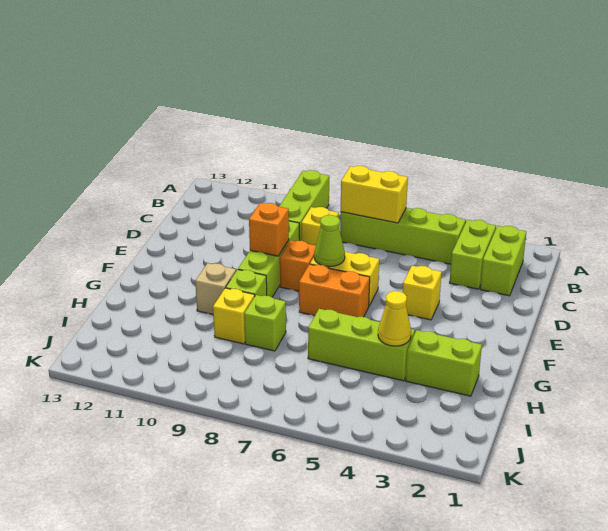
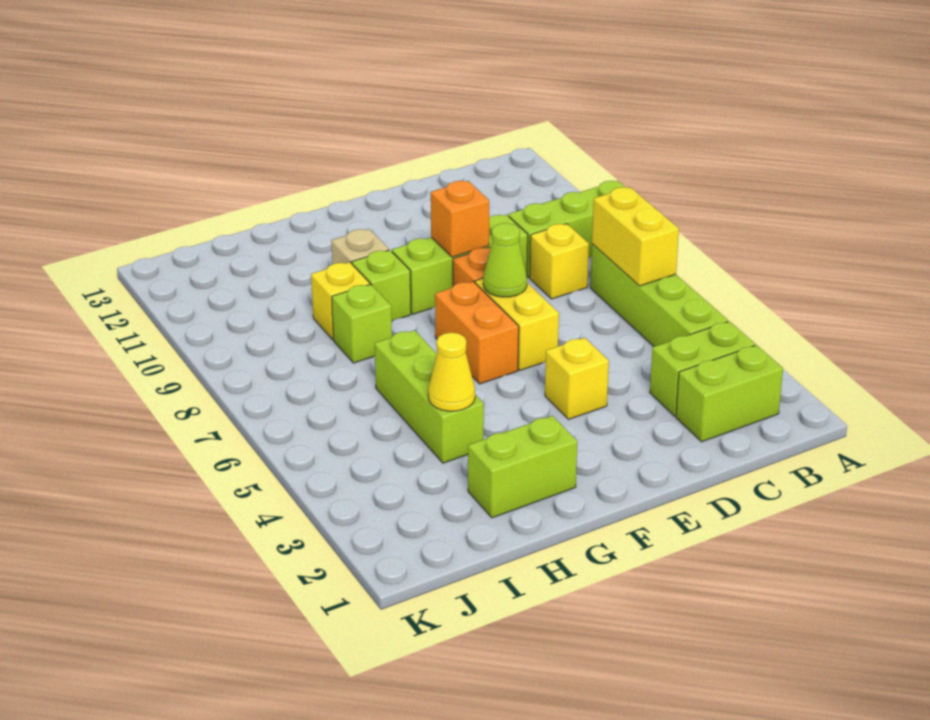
lime 1x2 brick [406,330,482,396] -> lime 1x2 brick turned to [468,416,577,518]

